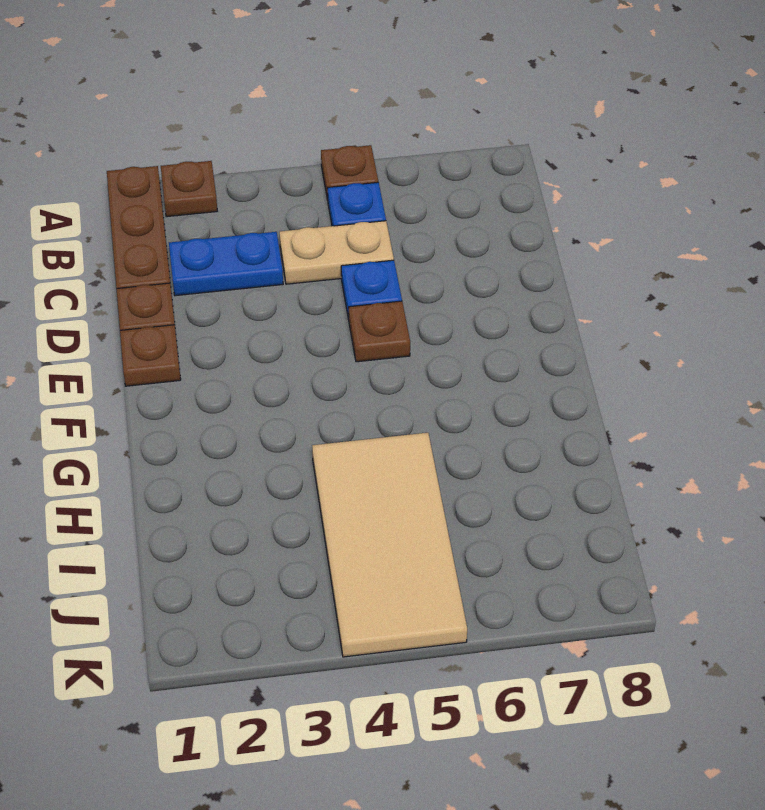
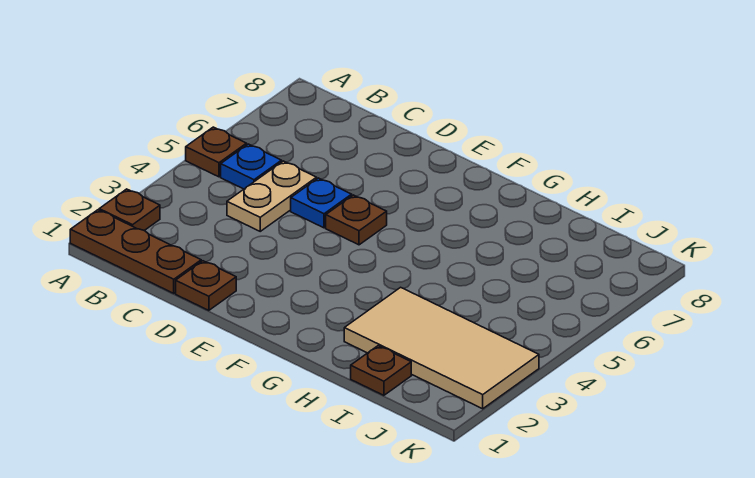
blue 1x2 plate [169,232,283,296] -> none
brown 1x1 plate [120,325,181,386] -> brown 1x1 plate moved to [351,346,411,395]
tan 2x4 tile [312,433,467,657] -> tan 2x4 tile moved to [344,287,539,409]

